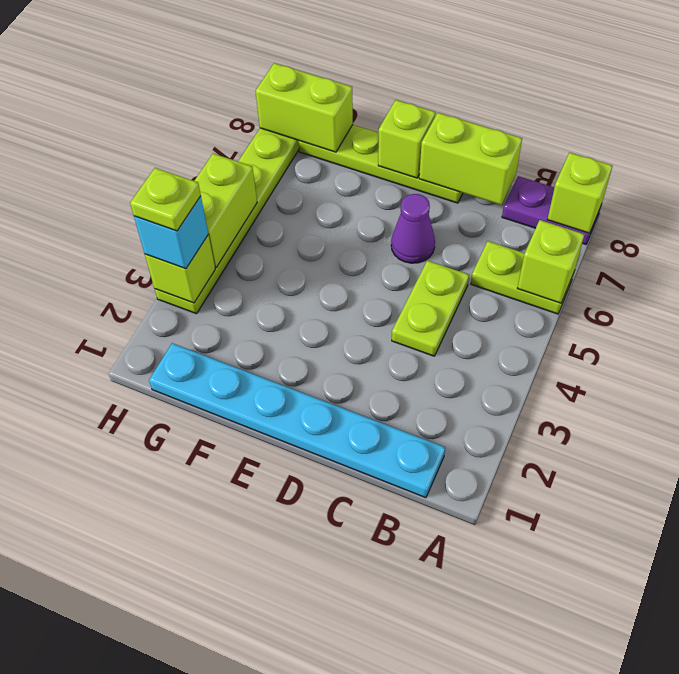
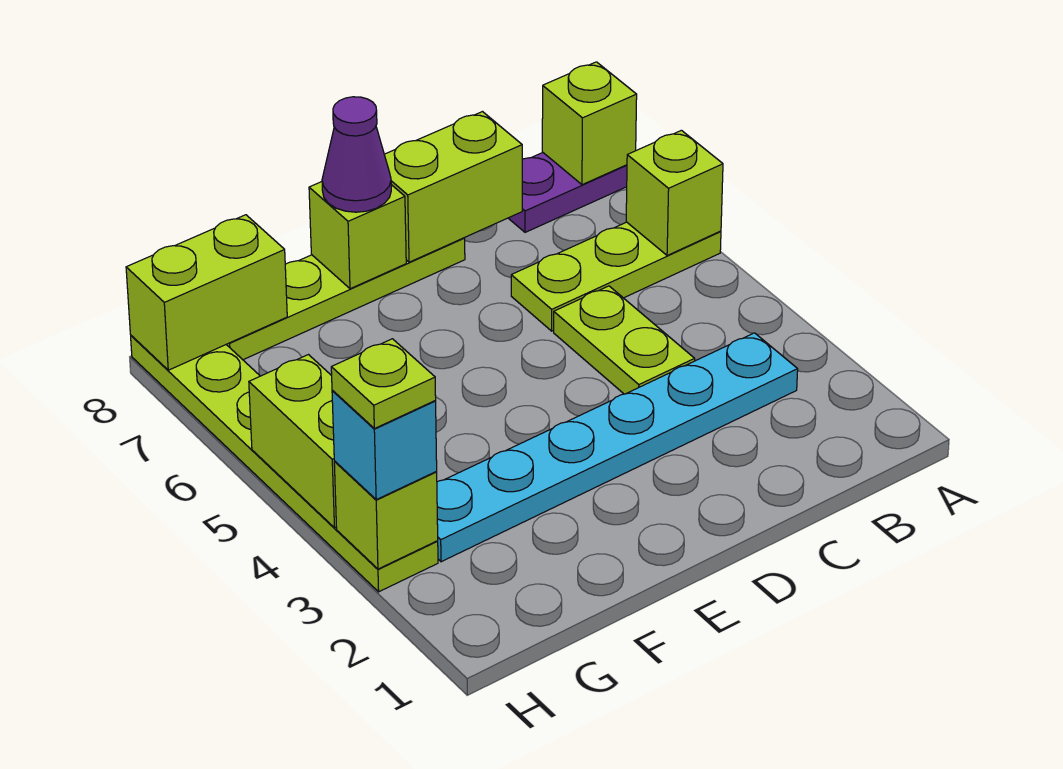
lime 1x2 plate [471,241,574,314] -> lime 1x3 plate [511,222,721,331]
cyan 1x6 plate [149,343,445,498] -> cyan 1x6 plate moved to [437,333,798,562]
purple 1x1 cone [391,194,435,263] -> purple 1x1 cone moved to [322,97,391,212]

